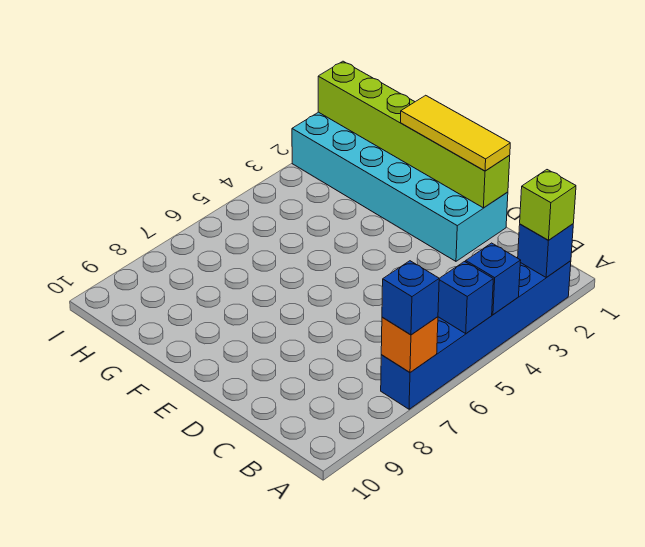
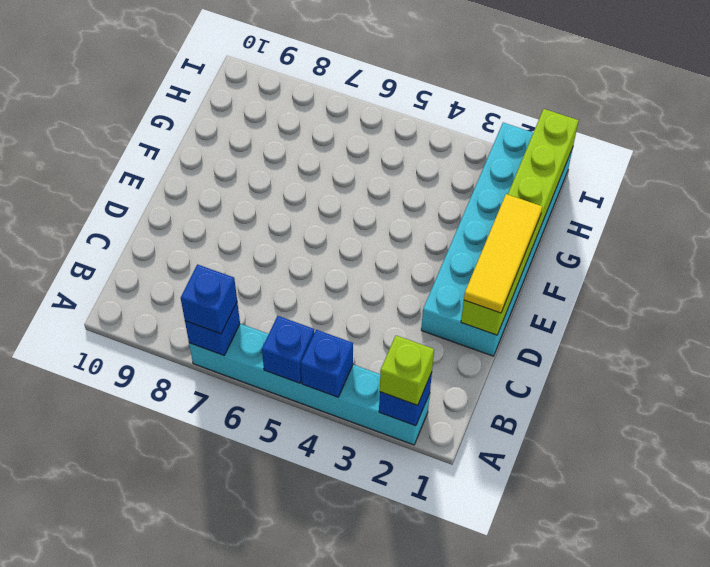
blue 1x6 brick [381,261,571,409] -> cyan 1x6 brick [189,324,430,445]
orange 1x1 brick [381,317,438,372] -> blue 1x1 brick [185,303,240,355]

